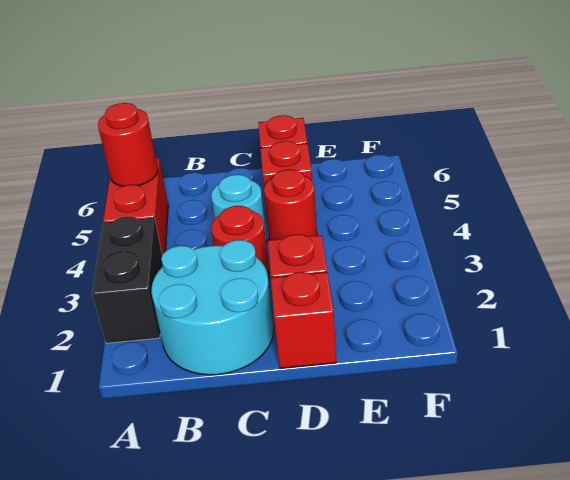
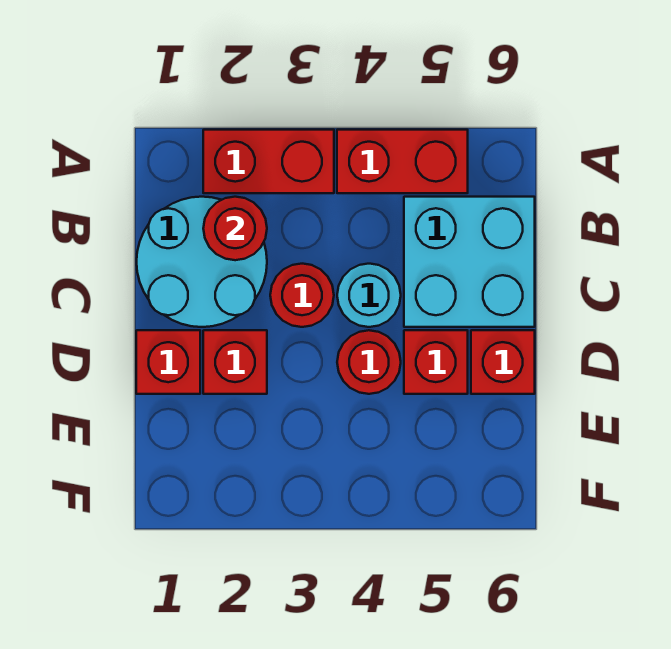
black 1x2 brick [92,216,163,343] -> red 1x2 brick [203,130,334,193]
red 1x1 round brick [98,103,158,186] -> red 1x1 round brick moved to [203,197,267,260]
none -> cyan 2x2 brick [404,197,535,327]

